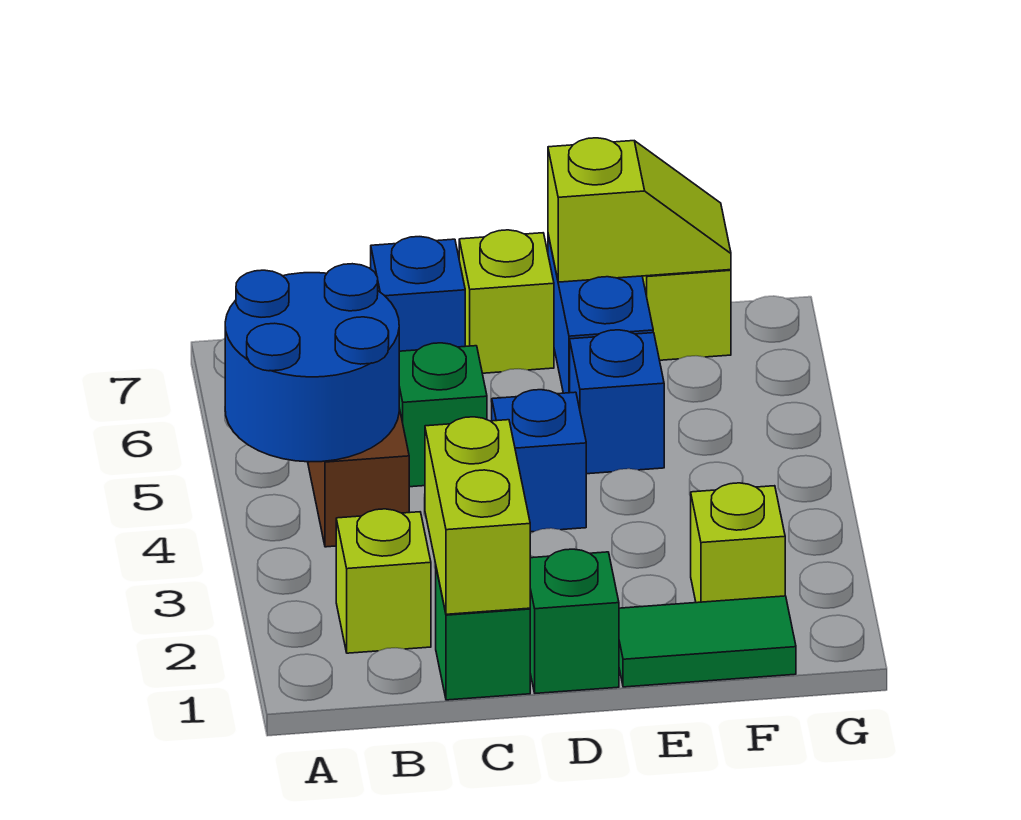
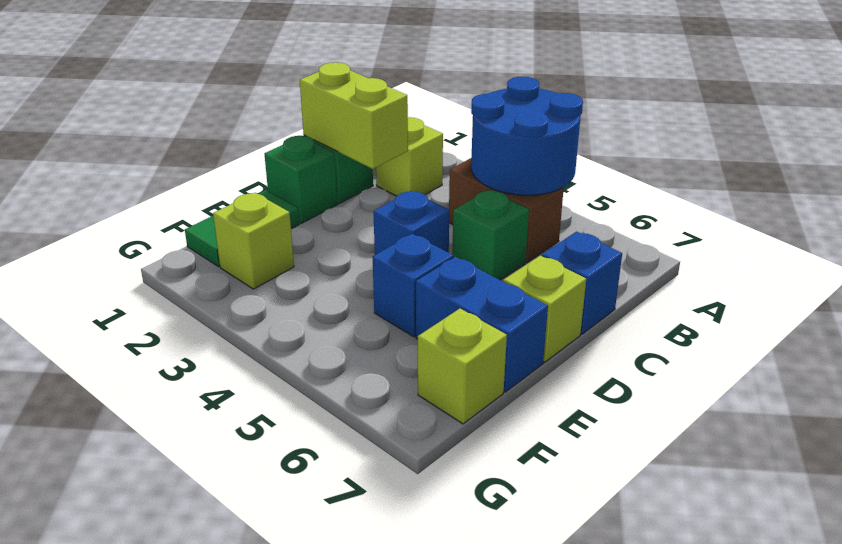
lime 1x2 slope [548,138,731,282] -> none

